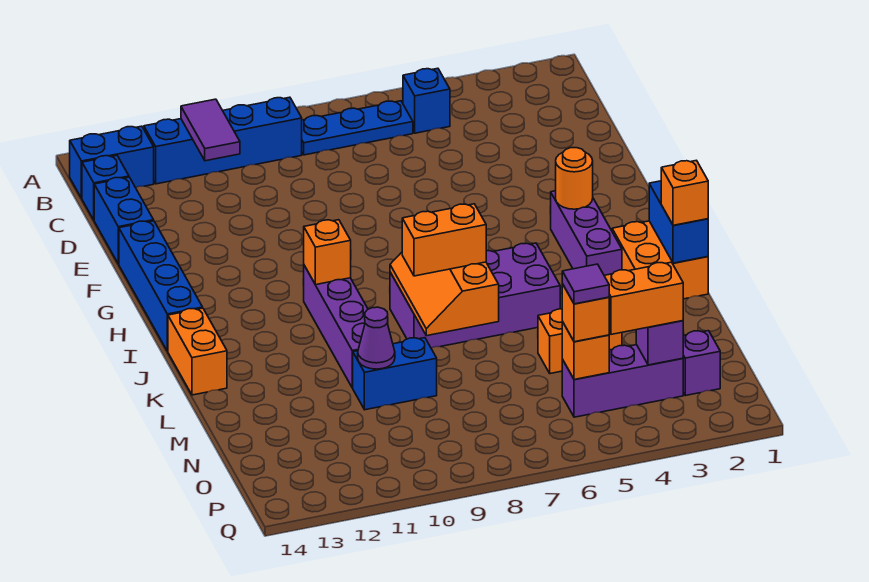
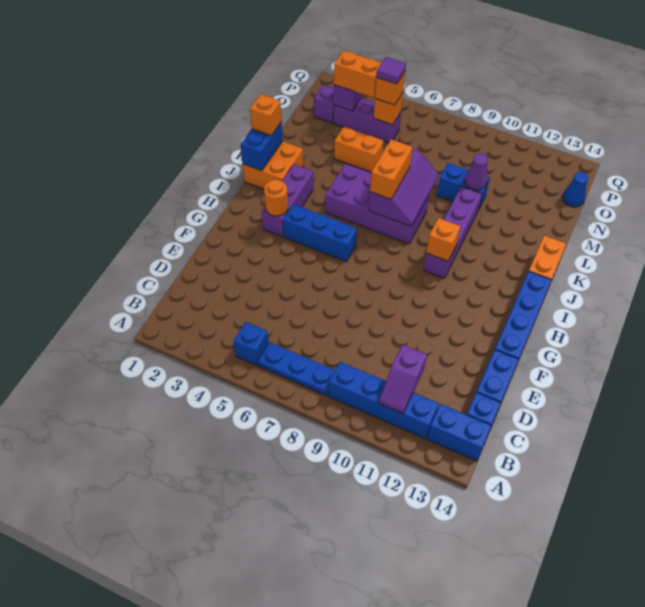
purple 1x2 tile [181,99,240,161] -> purple 1x2 slope [379,345,427,414]
none -> blue 1x3 brick [283,204,357,262]
orange 2x3 slope [390,252,499,336] -> purple 2x3 slope [369,149,439,226]
orange 1x2 brick [402,204,486,276] -> orange 1x2 brick turned to [370,139,413,199]
none -> blue 1x1 cone [562,172,588,207]

